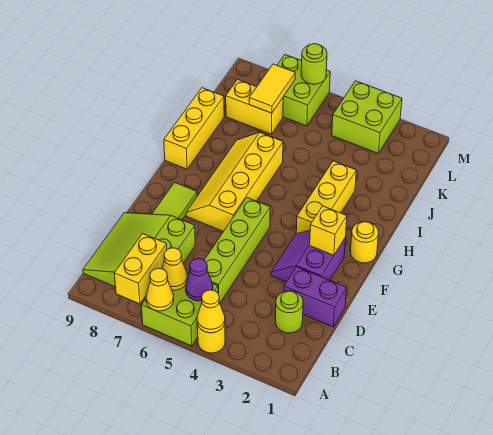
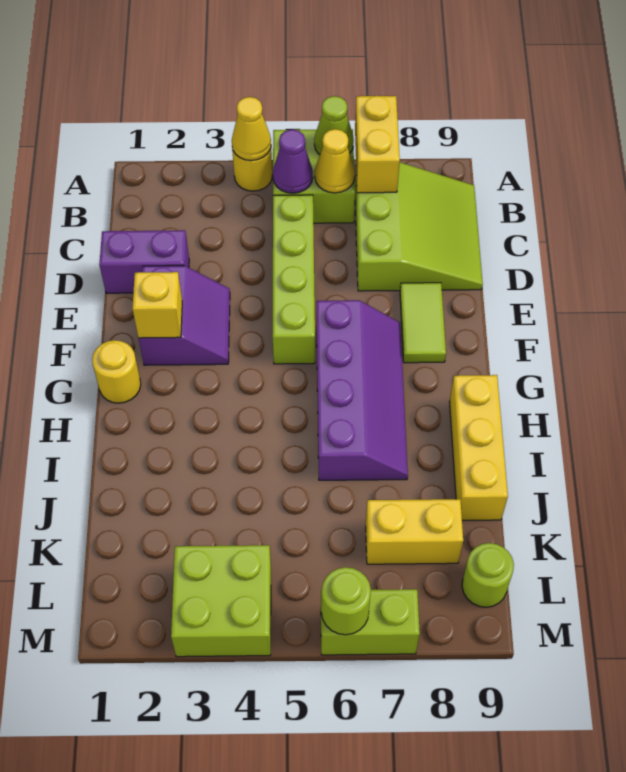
yellow 1x1 cone [146,268,174,311] -> lime 1x1 cone [314,96,354,155]
lime 1x1 round brick [276,291,303,333] -> lime 1x1 round brick moved to [462,543,514,607]
yellow 2x4 slope [186,132,283,231] -> purple 2x4 slope [317,300,408,480]
yellow 1x3 brick [296,161,356,234] -> none
yellow 1x2 tile [249,64,295,113] -> none
lime 2x2 brick [277,55,330,126] -> lime 1x2 brick [321,589,420,655]

